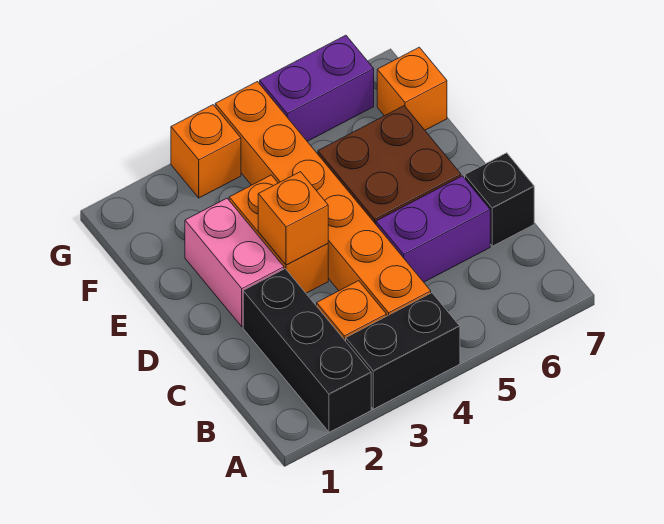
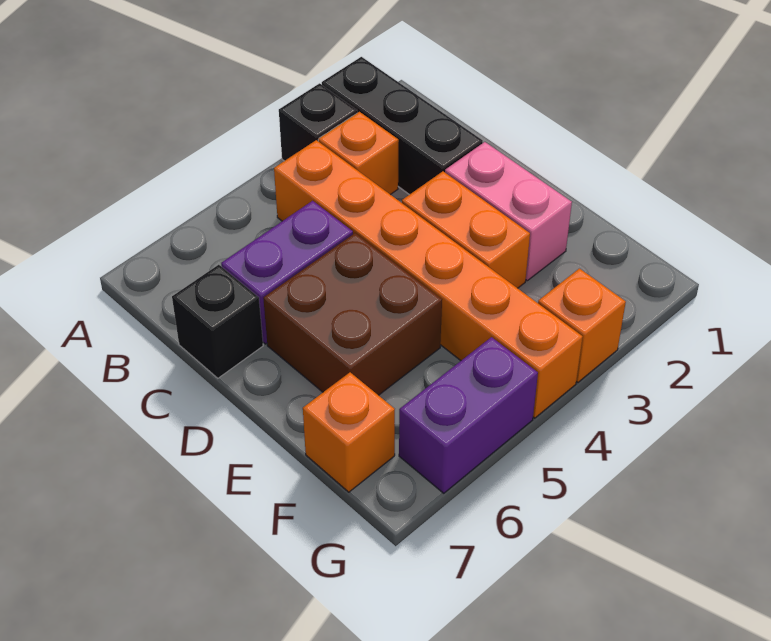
black 1x2 brick [346,293,460,409] -> black 1x1 brick [279,83,358,161]
orange 1x1 brick [258,172,328,265] -> none

